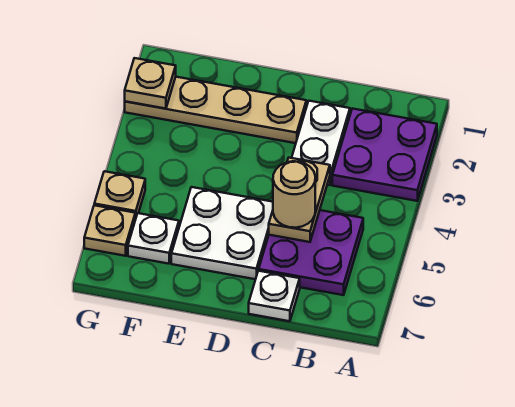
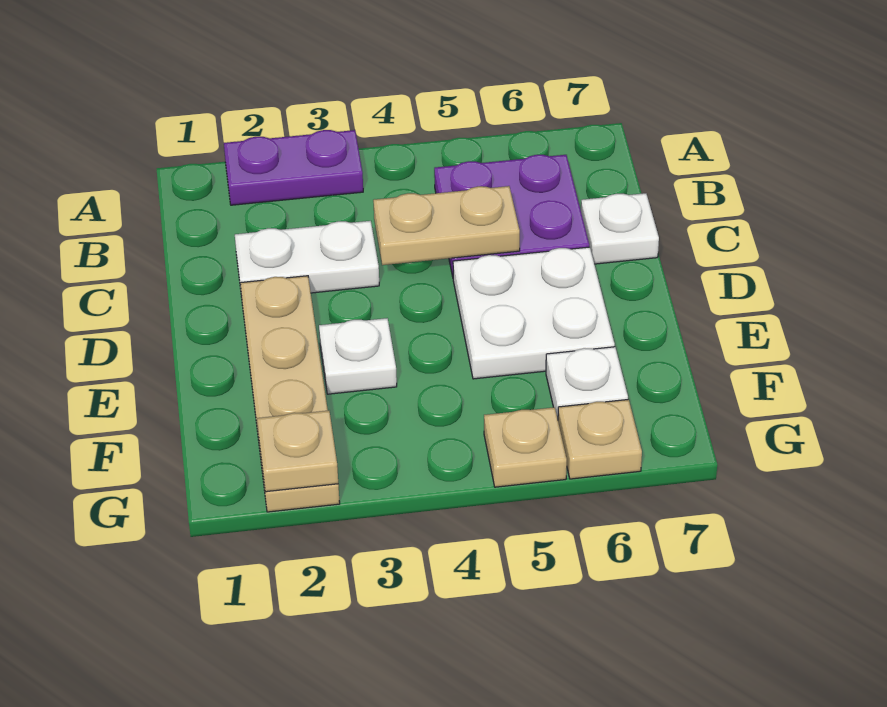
purple 2x2 plate [332,109,437,201] -> purple 1x2 plate [224,130,363,205]
tan 1x1 round brick [273,161,315,228] -> none
none -> white 1x1 plate [319,318,397,394]

